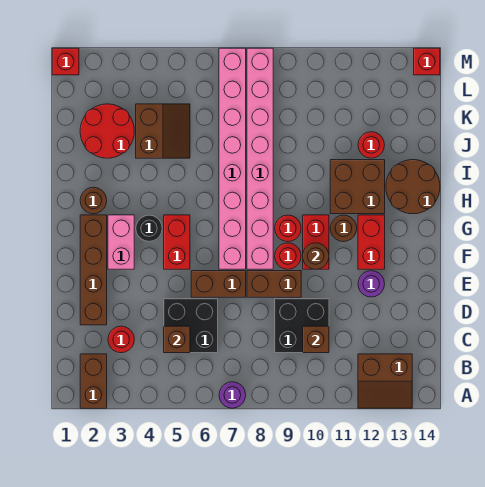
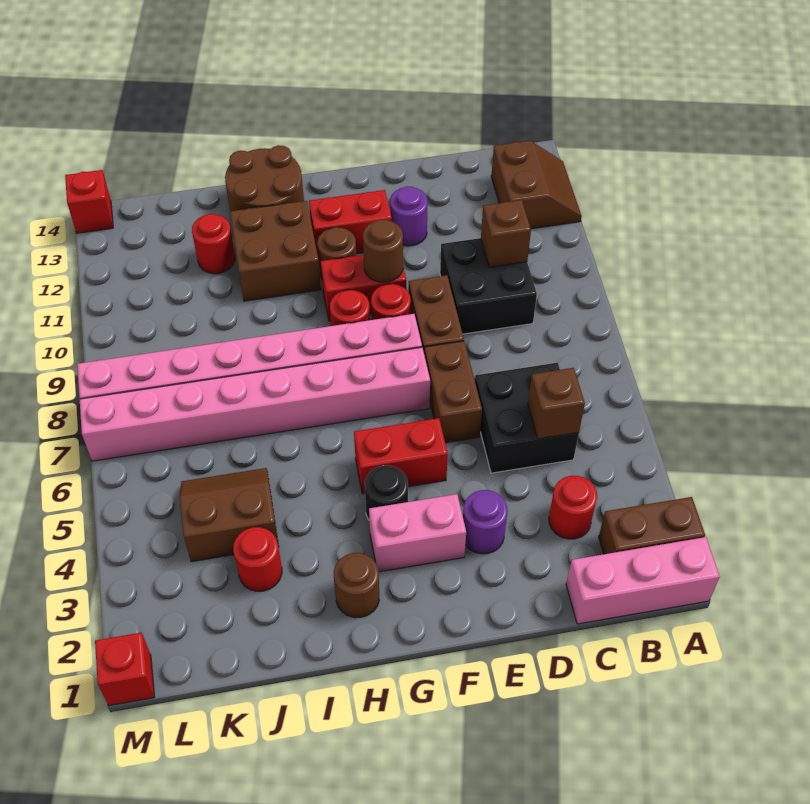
none -> pink 1x3 brick [566,537,720,624]
purple 1x1 round brick [219,382,246,408] -> purple 1x1 round brick moved to [463,490,508,554]
brown 1x4 brick [80,215,107,325] -> none
red 2x2 round brick [80,104,134,158] -> red 1x1 round brick [233,527,282,591]

